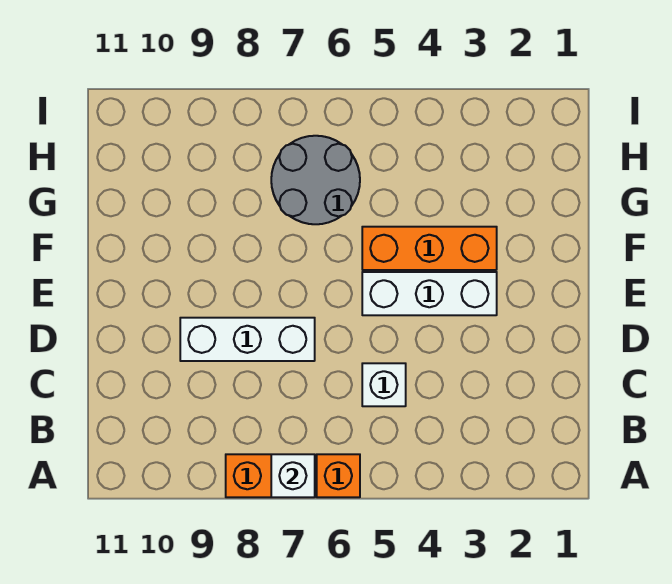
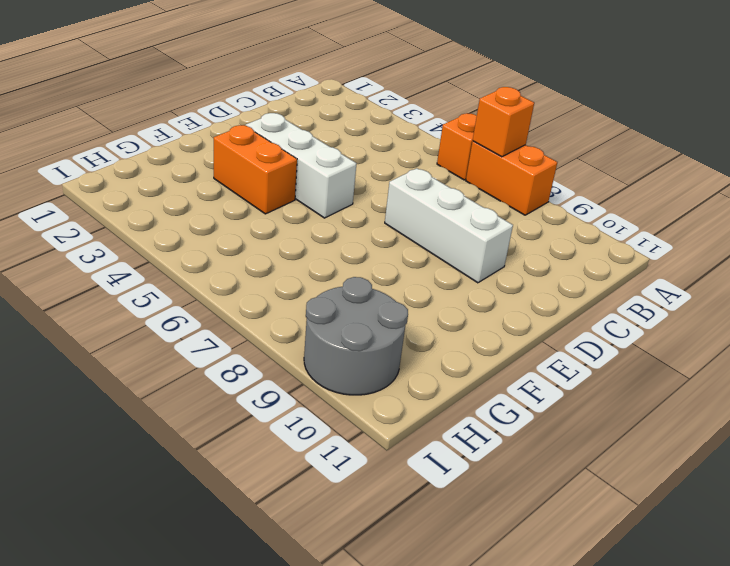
white 1x1 brick [271,454,315,497] -> orange 1x1 brick [473,87,534,157]
white 1x1 brick [362,363,406,406] -> none
orange 1x3 brick [362,227,497,270] -> orange 1x2 brick [214,125,297,214]
grey 2x2 round brick [271,136,360,224] -> grey 2x2 round brick moved to [304,277,408,395]

